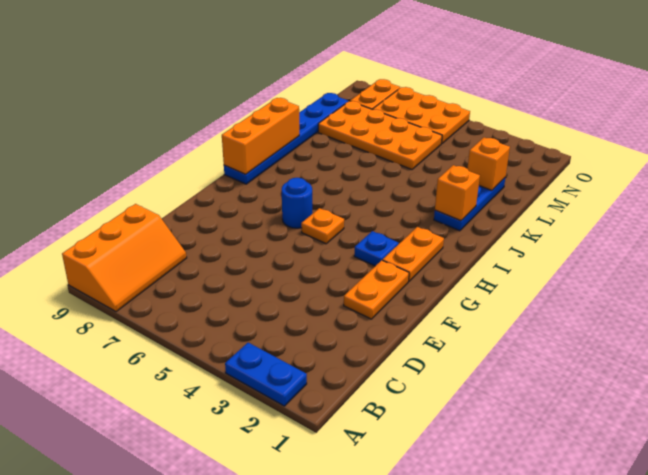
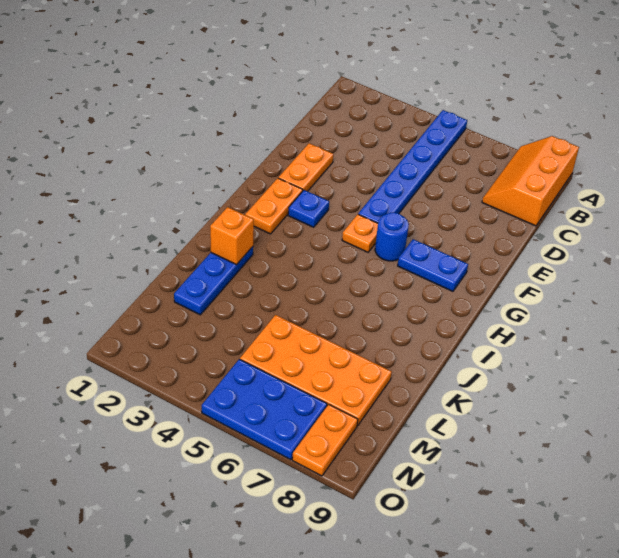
blue 1x2 plate [225,343,307,406] -> blue 1x2 plate moved to [398,239,468,291]
blue 1x6 plate [224,93,348,184] -> blue 1x6 plate moved to [358,110,467,223]
orange 1x3 brick [222,98,299,174] -> none
orange 1x1 brick [467,137,510,190] -> none
orange 2x3 plate [373,87,470,144] -> blue 2x3 plate [202,359,327,460]

